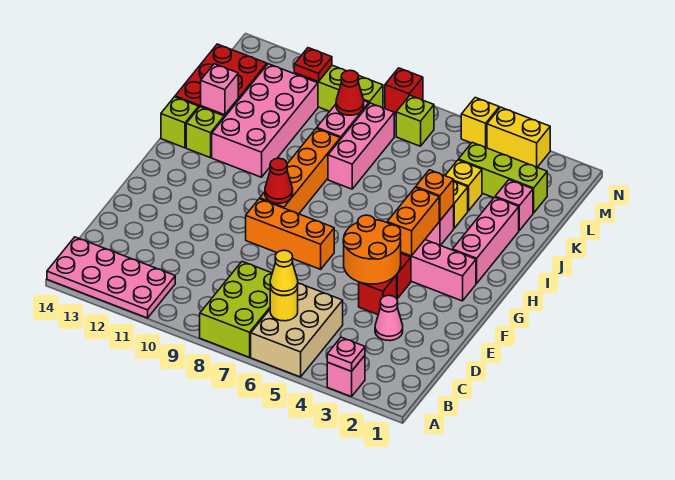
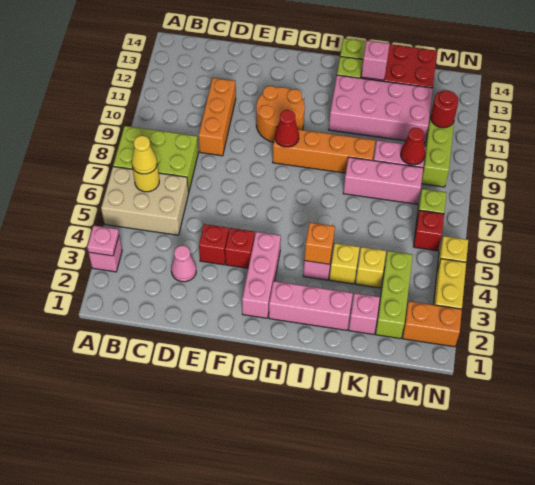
pink 2x4 plate [47,237,175,318] -> none
orange 2x2 round brick [343,215,401,284] -> orange 2x2 round brick moved to [256,86,305,142]
orange 1x3 brick [246,199,334,269] -> orange 1x3 brick moved to [199,78,236,156]
orange 1x2 brick [387,187,439,256] -> orange 1x2 brick moved to [402,301,462,347]
red 1x1 plate [294,48,332,82] -> red 1x1 round brick [431,90,459,128]
red 1x1 brick [385,68,423,114] -> red 1x1 brick moved to [414,210,444,251]

